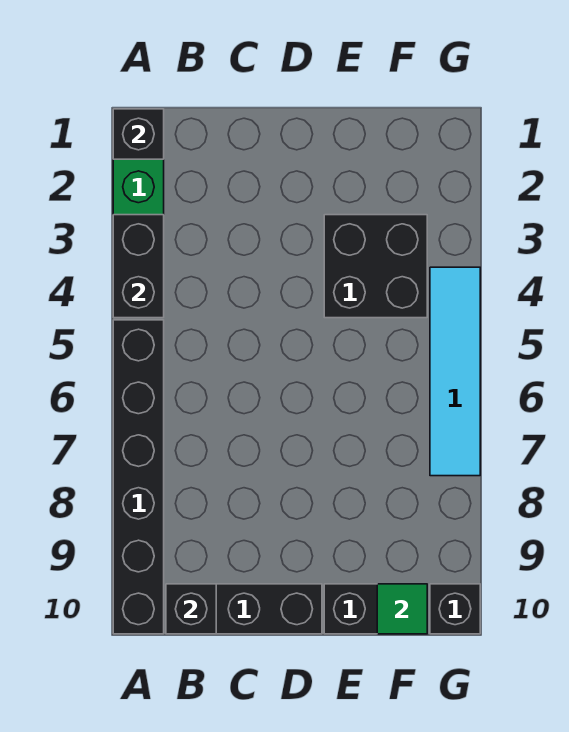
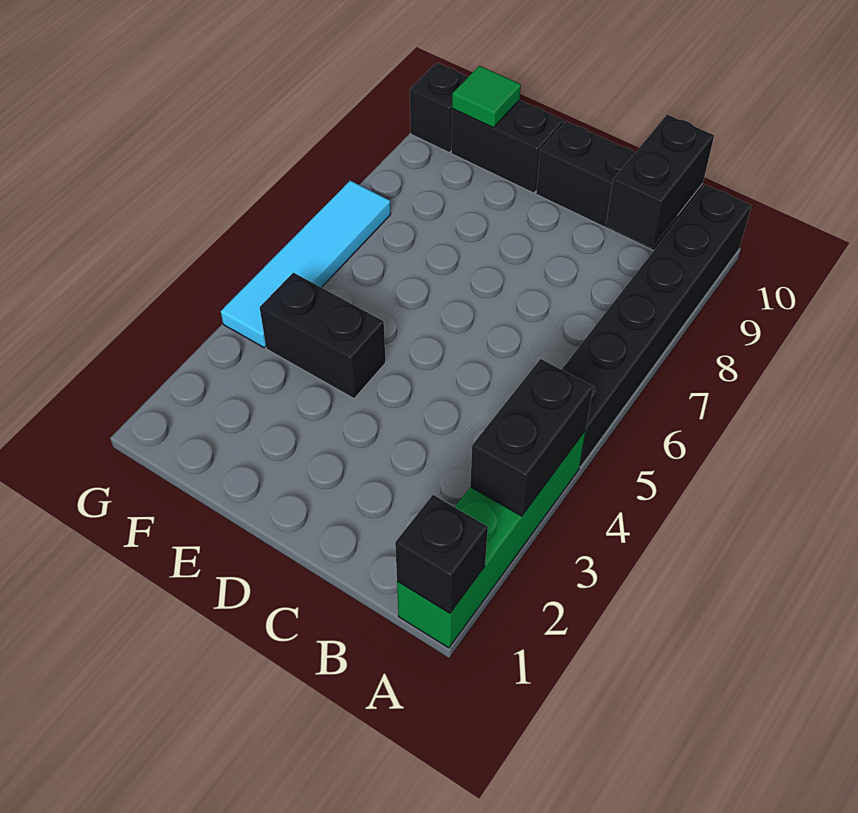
black 1x1 brick [166,584,216,634] -> black 1x2 brick [606,115,714,248]
black 2x2 brick [324,215,427,318] -> black 1x2 brick [260,273,386,399]

